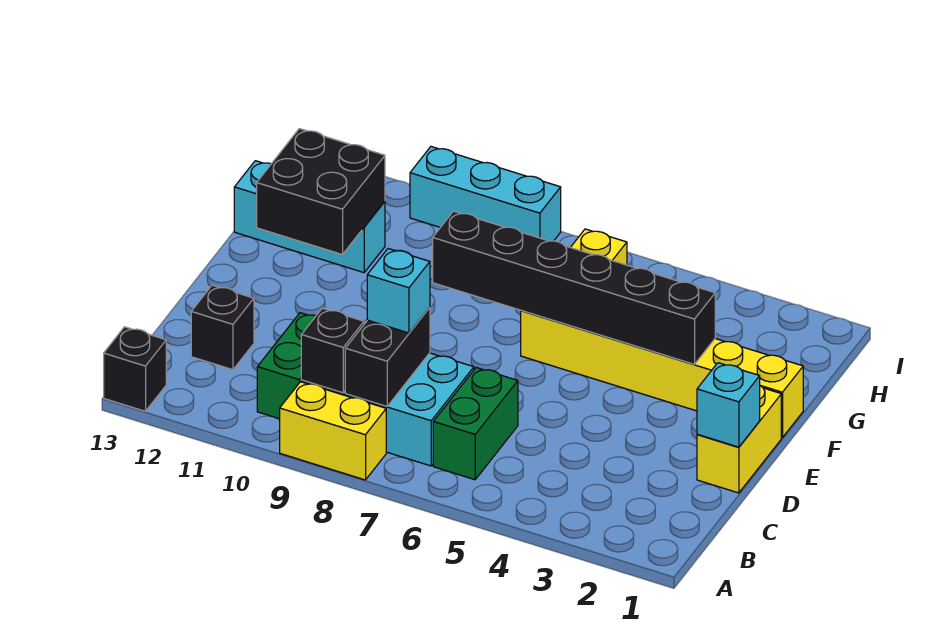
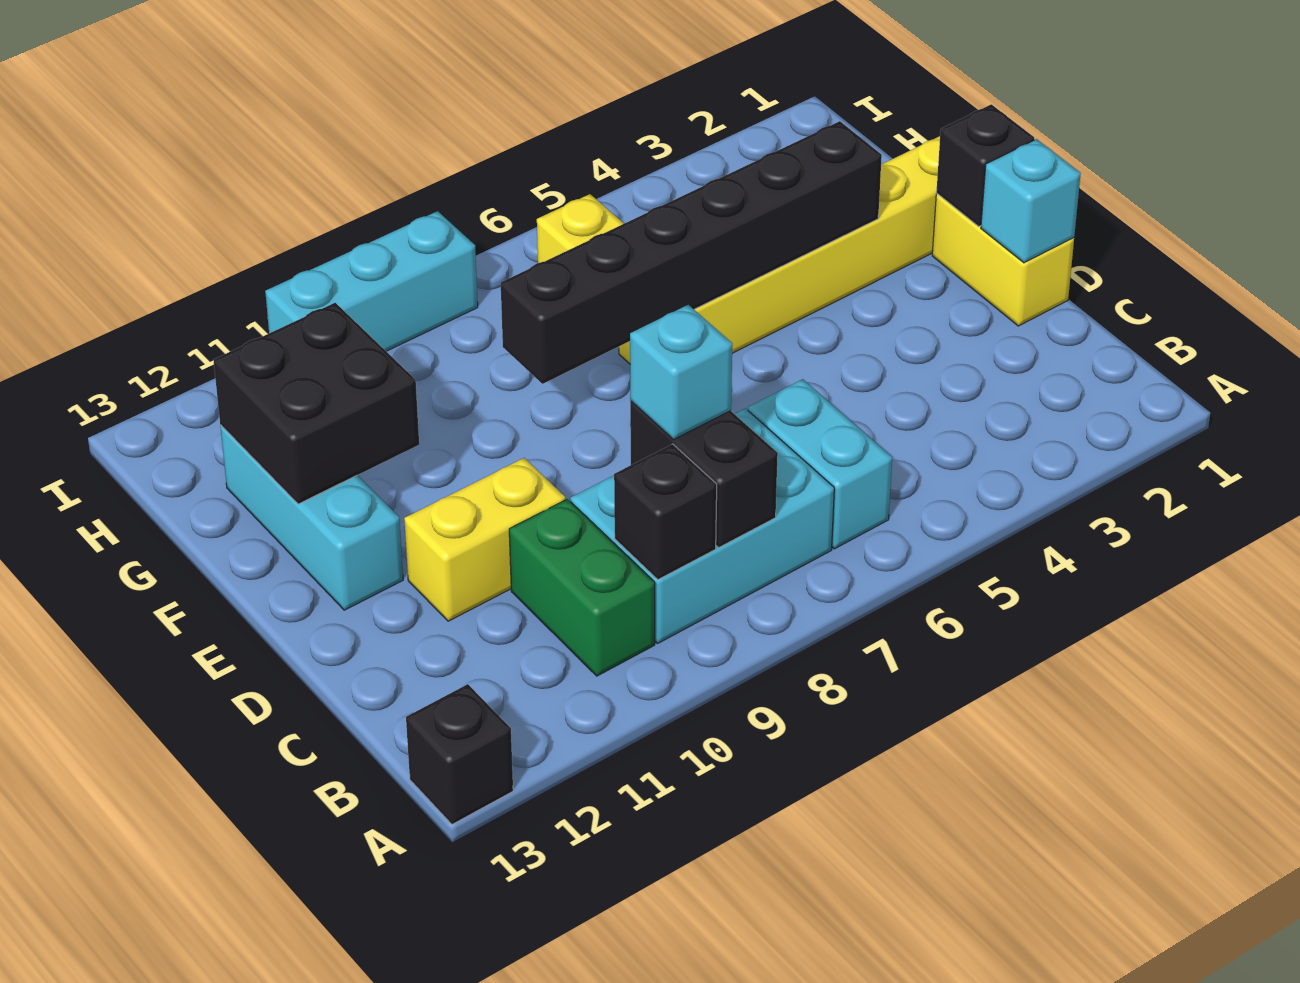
yellow 1x2 brick [280,382,386,480] -> yellow 1x2 brick moved to [404,458,565,621]
green 1x2 brick [433,368,518,480] -> cyan 1x2 brick [748,379,892,549]
black 1x1 brick [191,285,254,370] -> black 1x1 brick moved to [936,104,1034,226]
cyan 1x3 brick [234,161,385,273] -> cyan 1x3 brick turned to [220,425,403,610]

